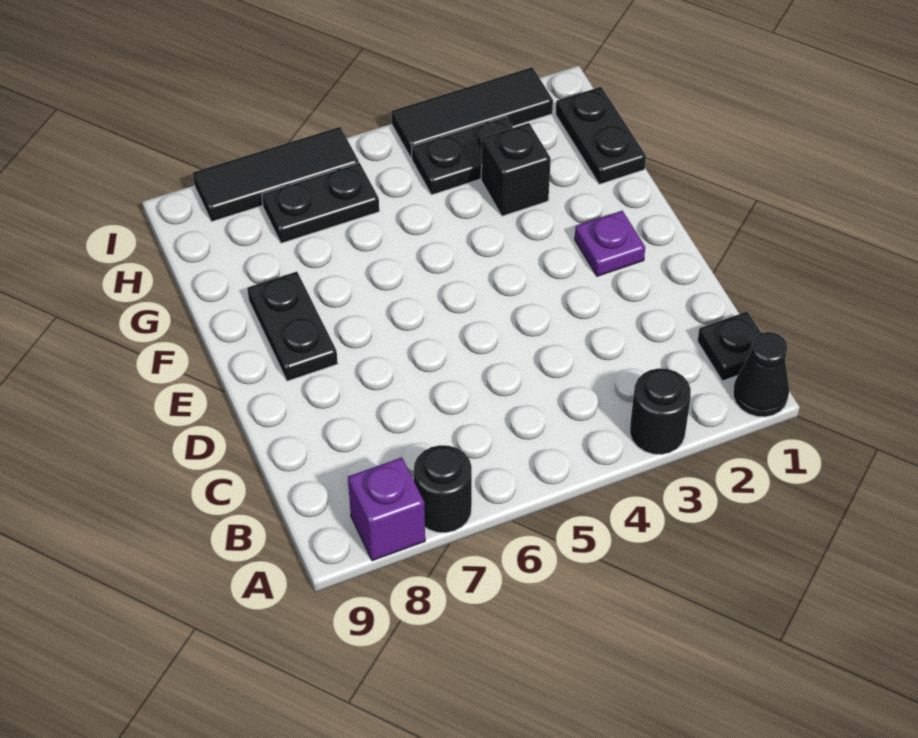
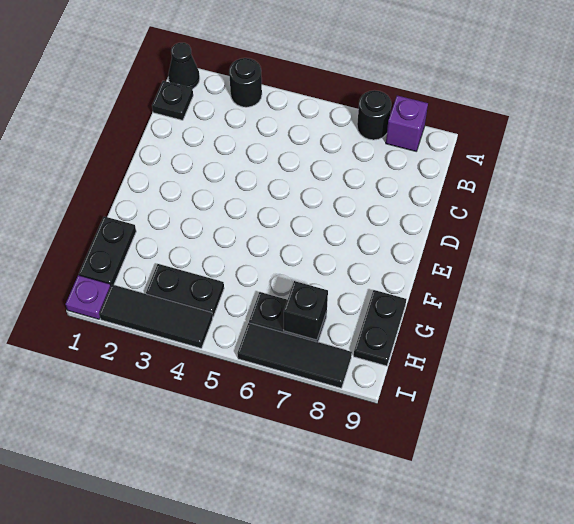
purple 1x1 plate [575,211,645,276] -> purple 1x1 plate moved to [66,275,111,319]
black 1x2 plate [247,272,338,381] -> black 1x2 plate moved to [354,290,406,366]
black 1x1 brick [481,123,551,216] -> black 1x1 brick moved to [284,281,328,340]

